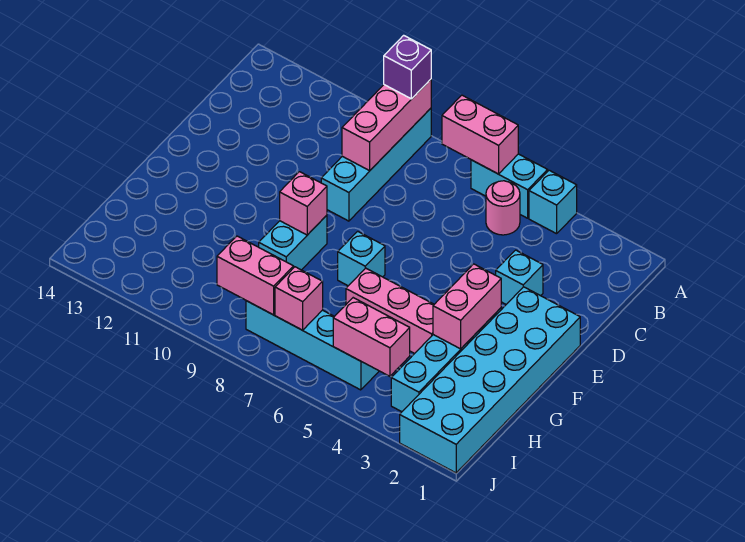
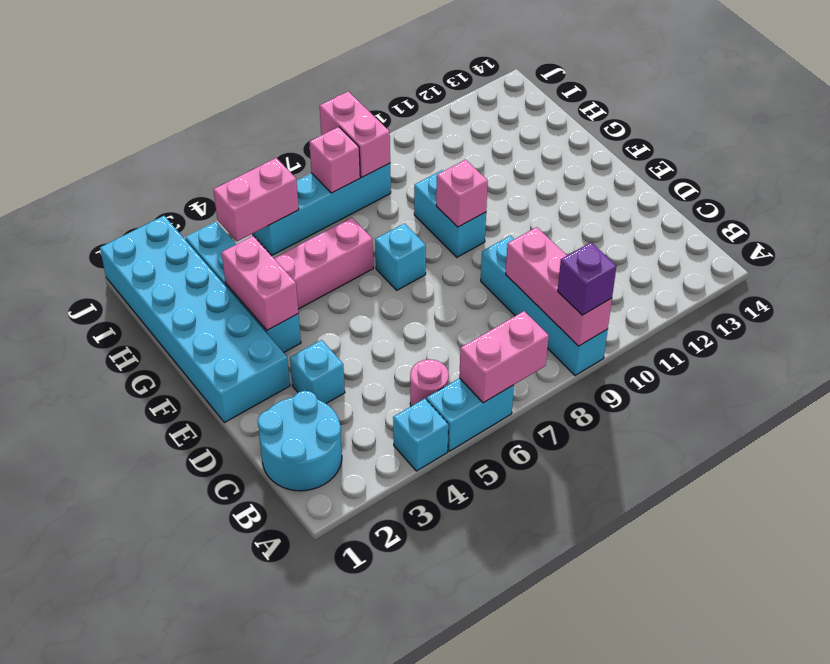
none -> cyan 2x2 round brick [258,391,342,491]
pink 1x2 brick [217,236,294,315] -> pink 1x2 brick turned to [320,91,390,177]

